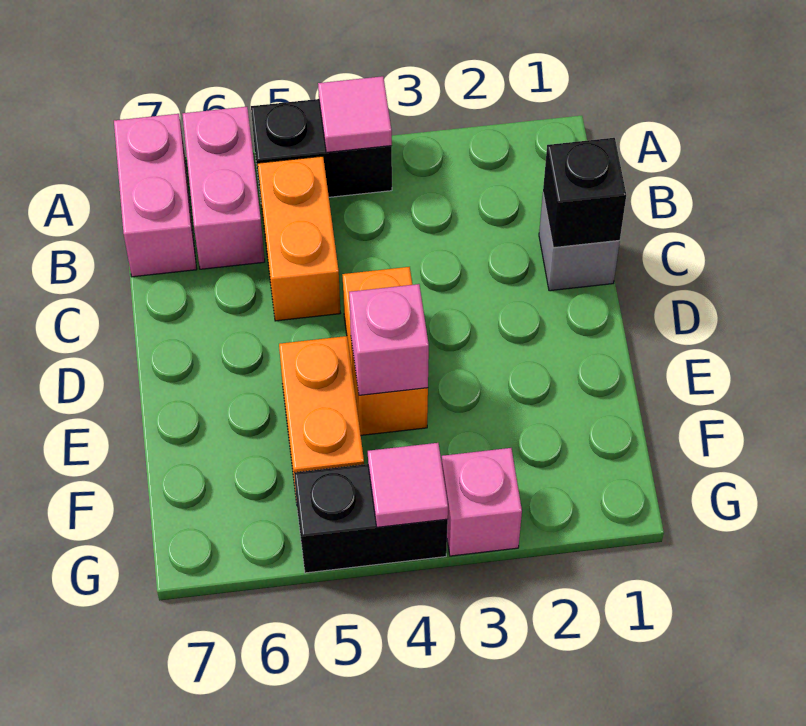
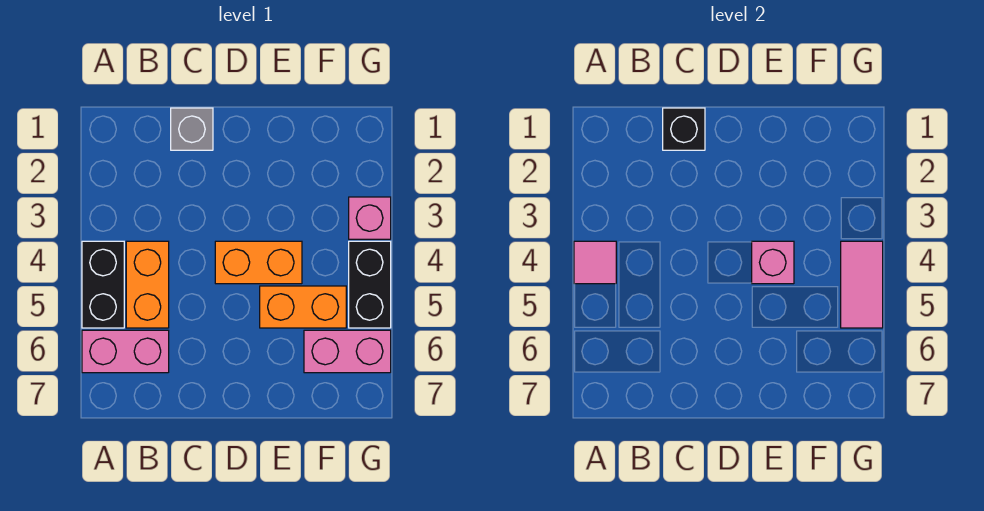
pink 1x2 brick [114,114,197,277] -> pink 1x2 brick moved to [304,330,391,373]
orange 1x2 brick [258,156,340,321] -> orange 1x2 brick turned to [126,241,169,328]
pink 1x1 tile [368,443,448,527] -> pink 1x2 tile [841,241,883,328]

